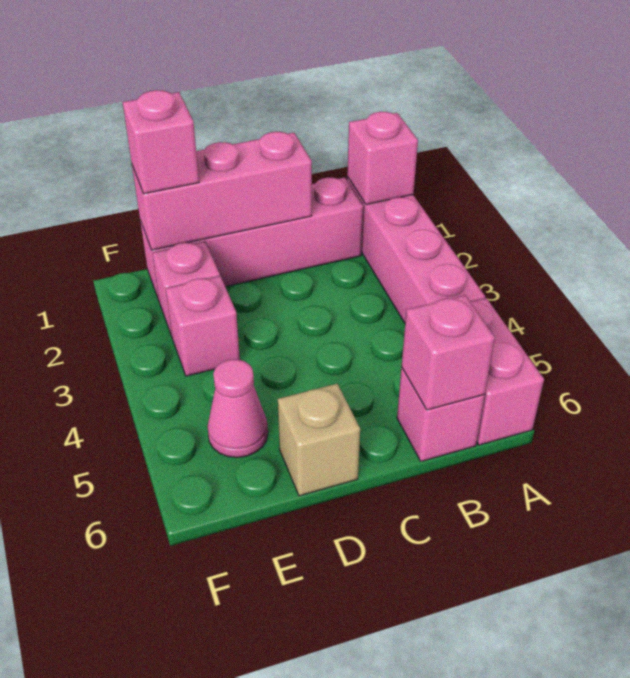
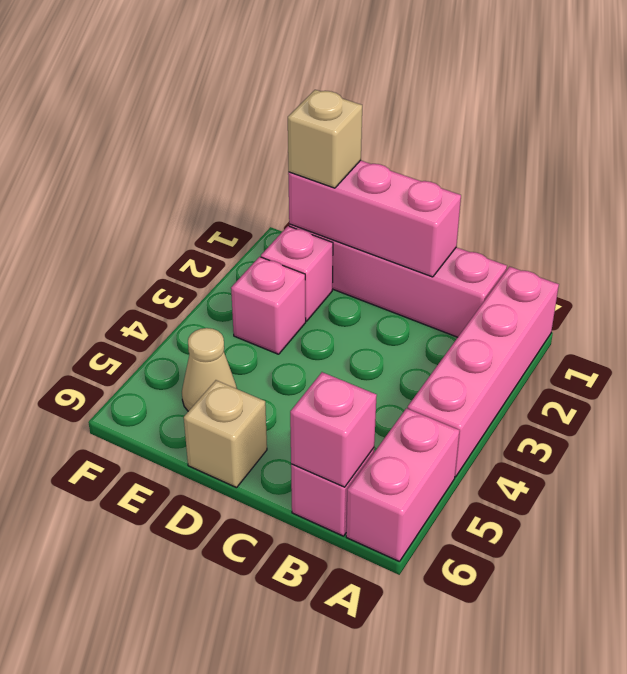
pink 1x1 brick [347,112,418,205] -> none
pink 1x1 brick [123,90,199,194] -> tan 1x1 brick [288,90,362,188]
pink 1x1 cone [207,359,268,458] -> tan 1x1 cone [182,328,237,411]

